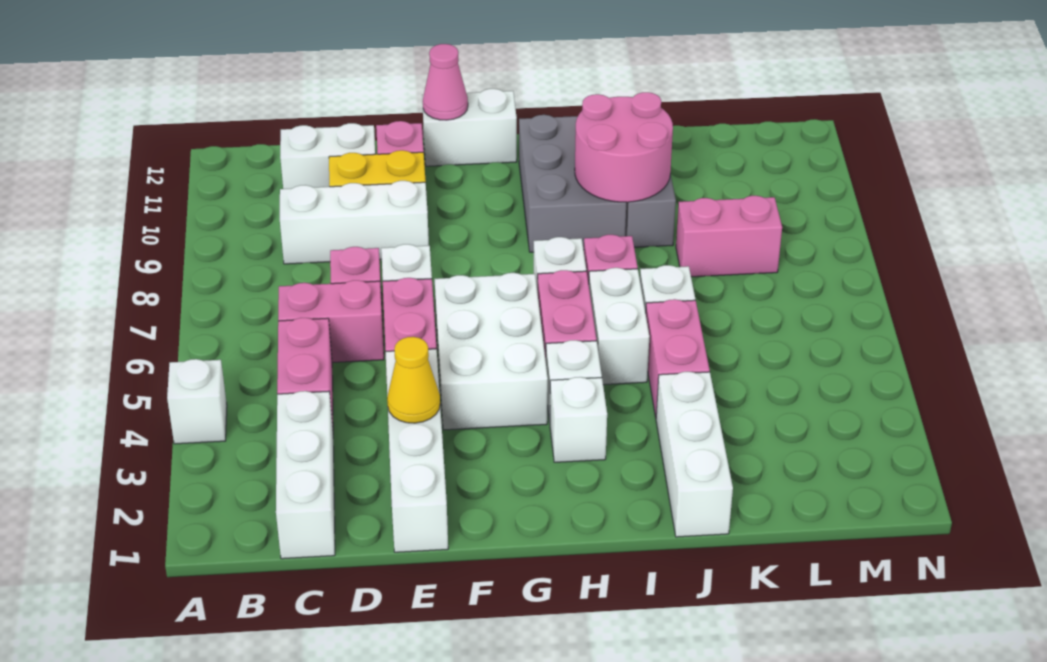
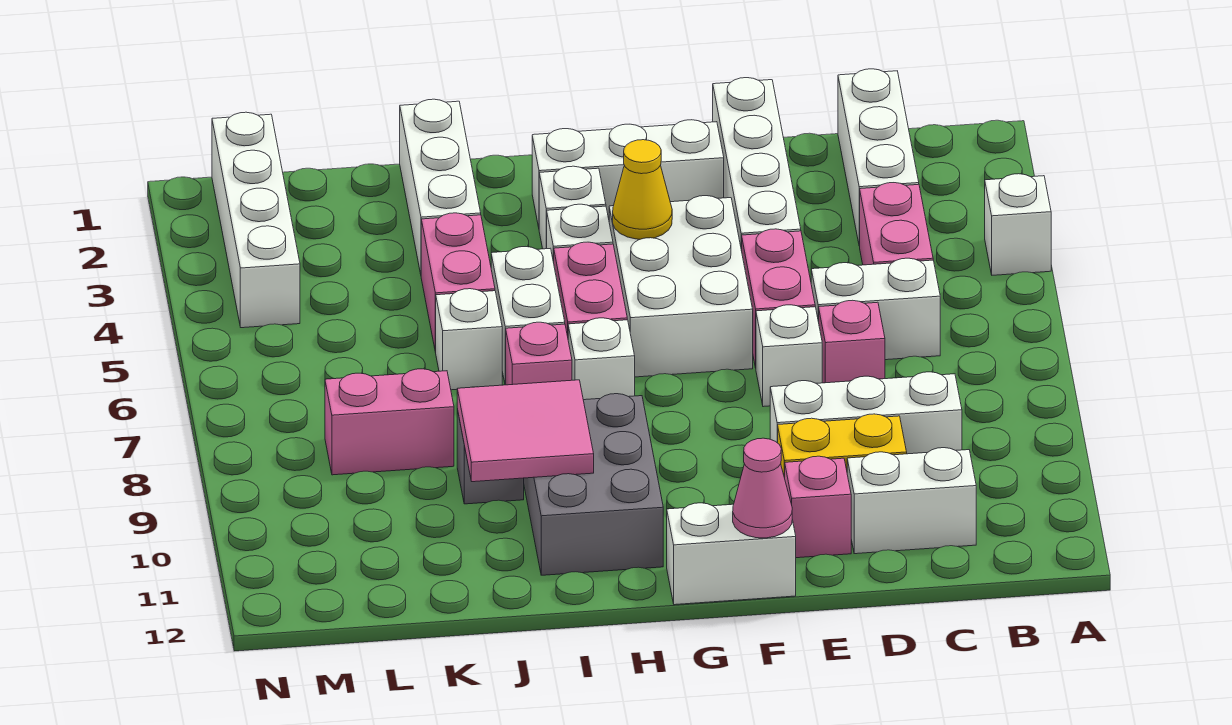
pink 1x2 brick [278,280,384,362] -> white 1x2 brick [811,258,940,360]
yellow 1x1 cone [387,337,440,423] -> yellow 1x1 cone moved to [613,140,672,239]
none -> white 1x3 brick [532,120,724,227]
pink 2x2 round brick [575,92,673,202] -> pink 2x2 tile [457,380,594,482]
none -> white 1x4 brick [212,112,300,328]

